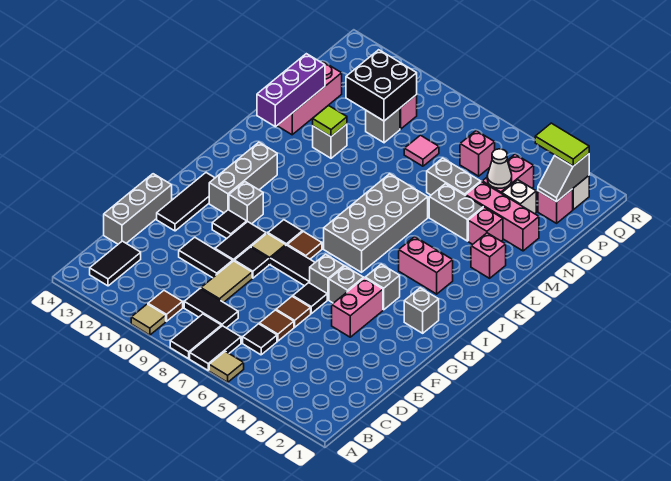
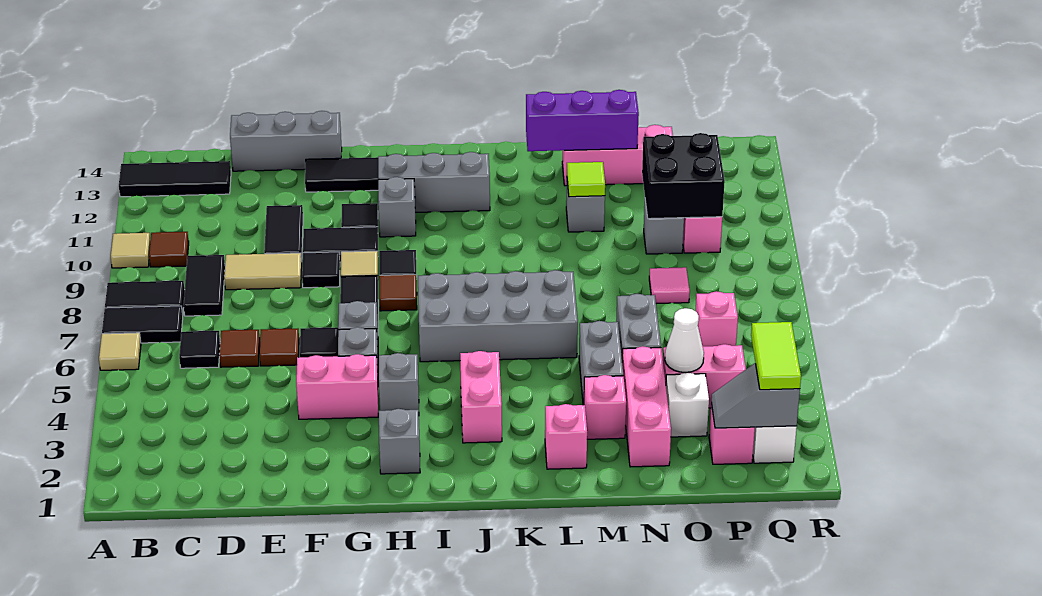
black 1x2 tile [90,241,141,286] -> black 1x3 tile [119,161,231,197]

